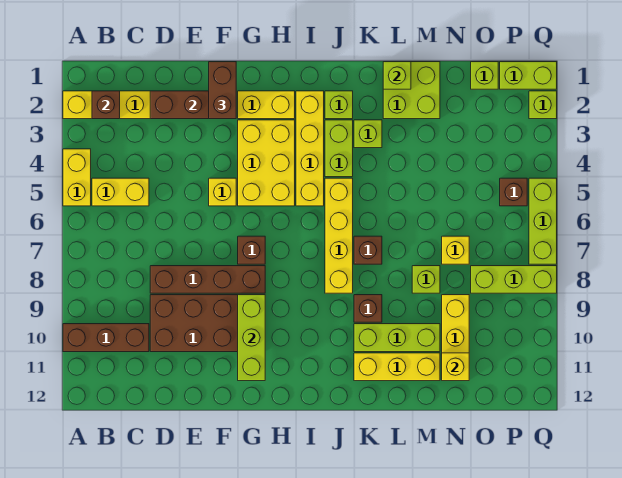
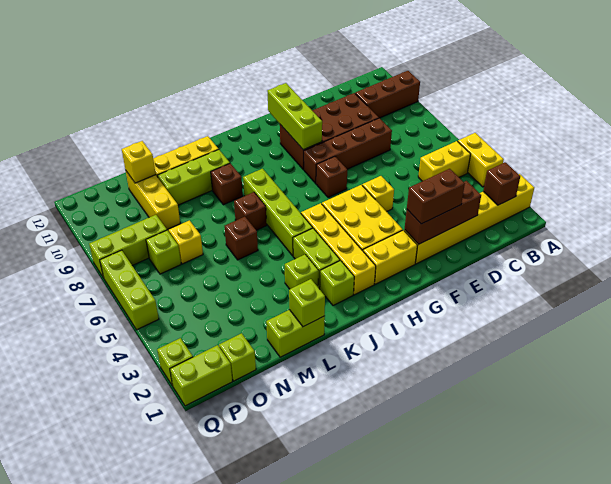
brown 1x2 brick [209,62,236,119] -> brown 1x2 brick turned to [407,169,465,224]
yellow 1x4 brick [325,178,353,293] -> lime 1x4 brick [243,169,312,256]
lime 2x2 brick [383,62,440,119] -> lime 1x2 brick [266,310,325,357]
lime 1x1 brick [412,266,440,293] -> lime 1x1 brick moved to [146,230,181,274]
brown 1x1 brick [500,178,527,206] -> brown 1x1 brick moved to [225,217,258,260]

